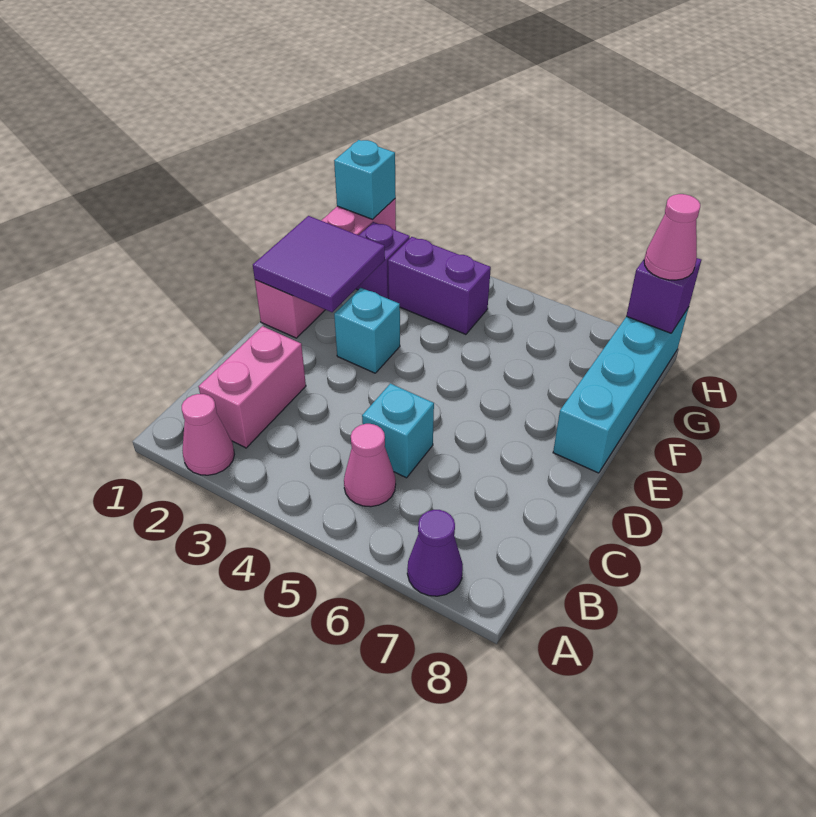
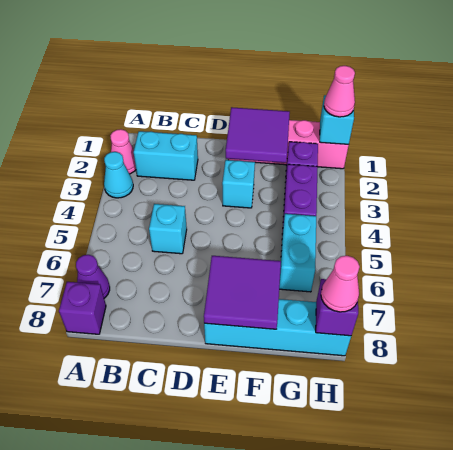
none -> cyan 1x1 cone [104,152,133,198]
none -> purple 1x1 brick [59,282,106,334]
pink 1x2 brick [198,326,306,448] -> cyan 1x2 brick [134,131,198,180]
pink 1x1 cone [344,424,396,507] -> pink 1x1 cone moved to [324,66,355,117]
none -> purple 2x2 tile [204,256,281,329]
none -> cyan 1x2 brick [279,214,316,292]

